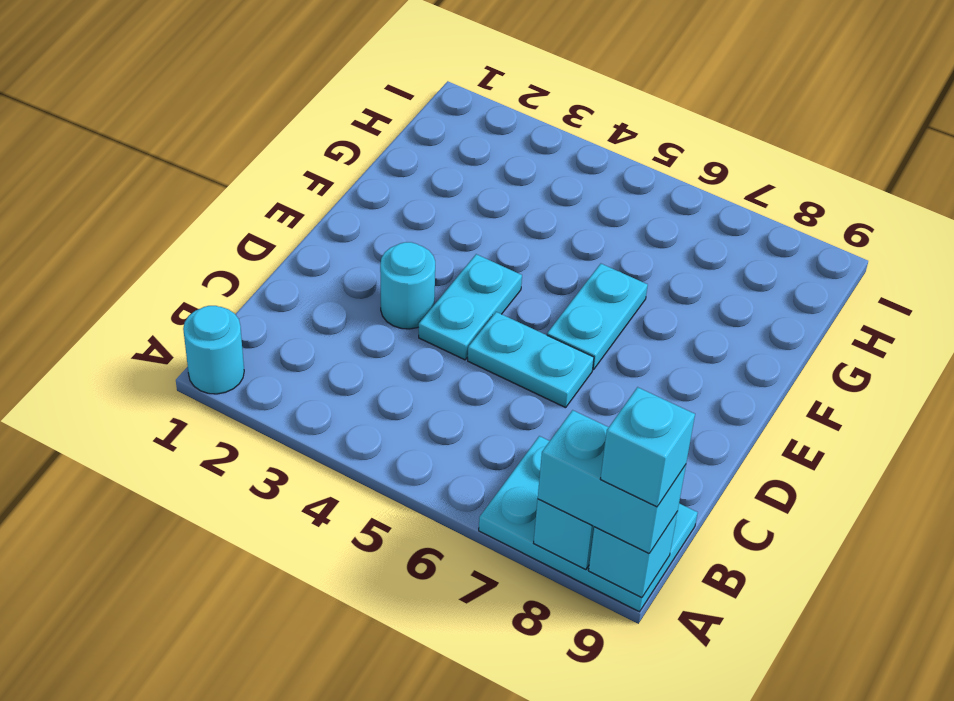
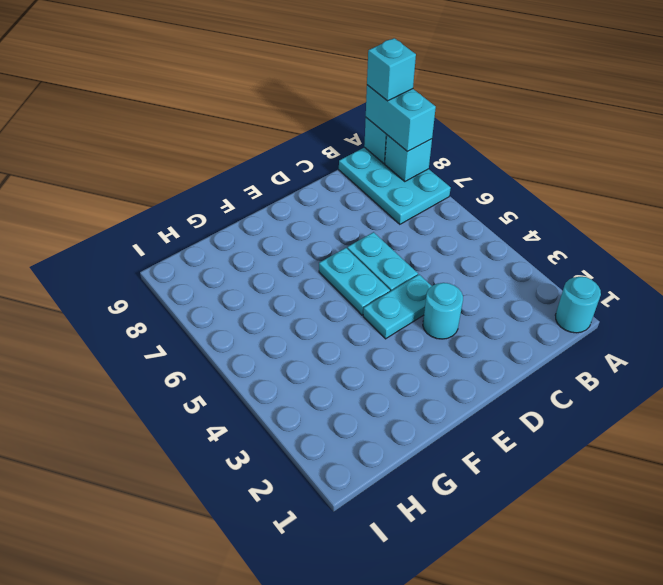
cyan 1x2 plate [547,264,648,370] -> cyan 1x2 plate turned to [319,248,390,315]

